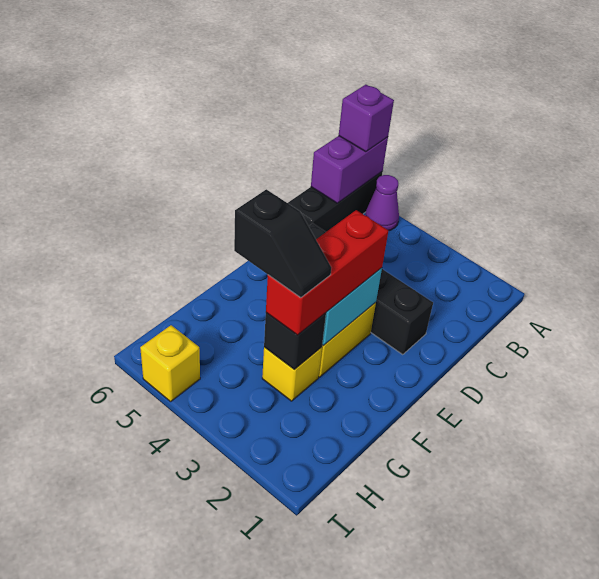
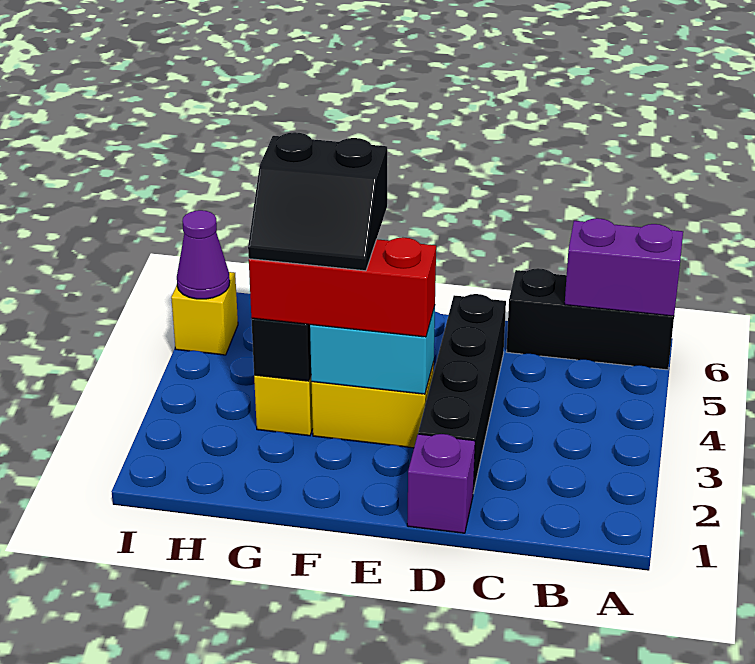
purple 1x1 cone [365,175,399,231] -> purple 1x1 cone moved to [177,210,230,299]
purple 1x1 brick [339,85,394,152] -> purple 1x1 brick moved to [407,434,475,533]
black 1x2 slope [234,189,331,298] -> black 2x2 slope [248,132,387,271]

